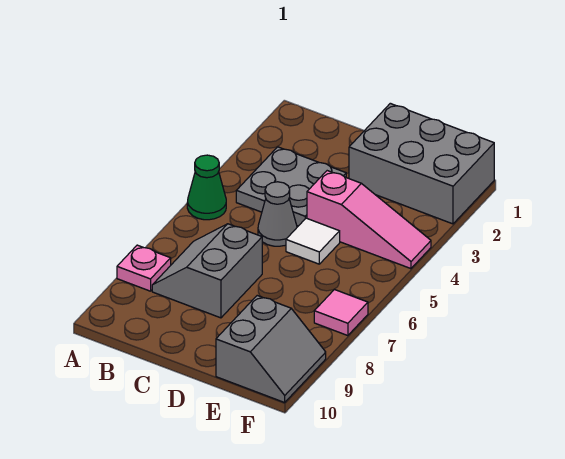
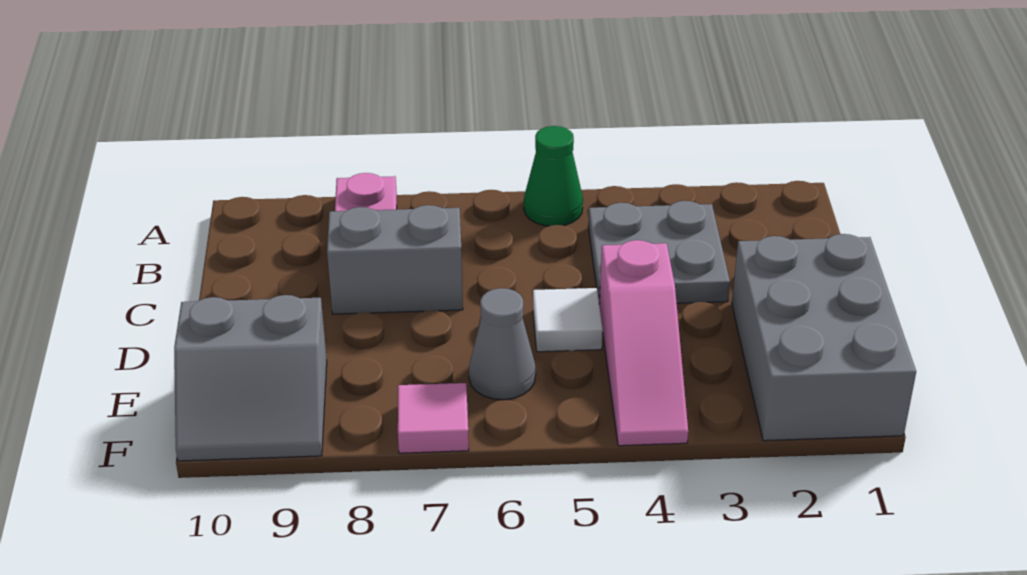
grey 1x1 cone [258,182,297,246] -> grey 1x1 cone moved to [469,288,536,400]

